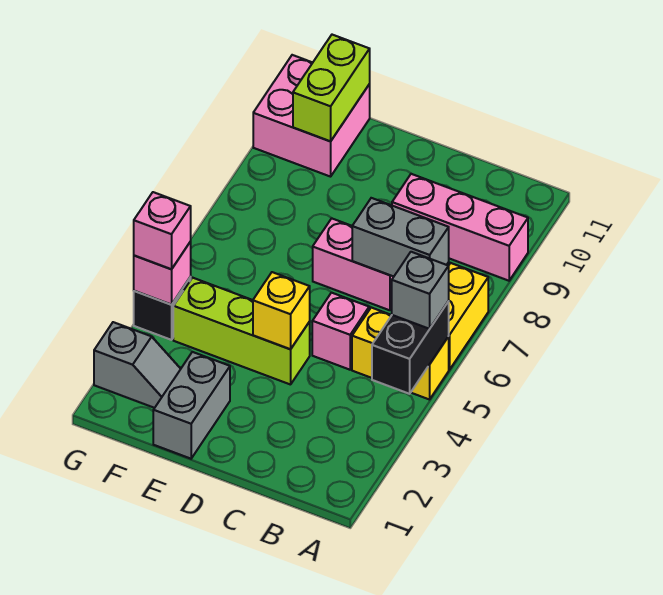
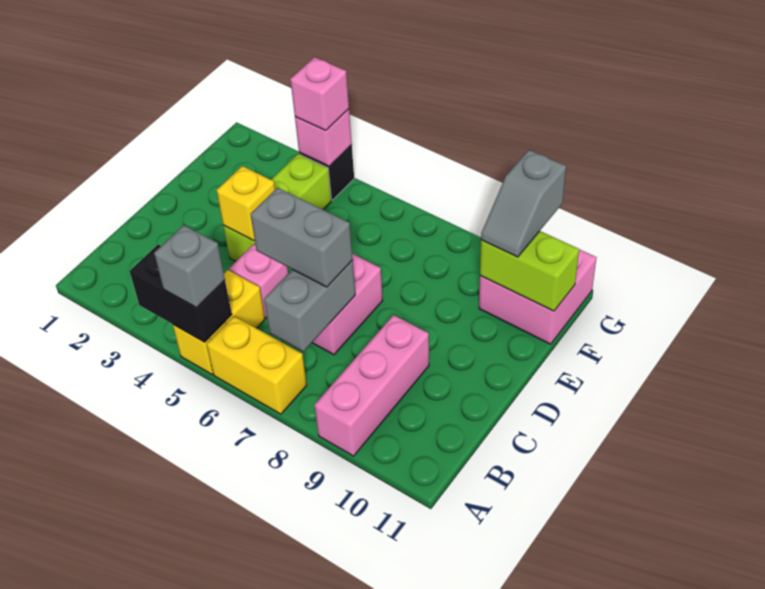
grey 1x2 brick [153,352,230,459] -> grey 1x2 brick moved to [251,188,353,287]
grey 1x2 slope [94,322,180,408] -> grey 1x2 slope moved to [481,150,566,257]

